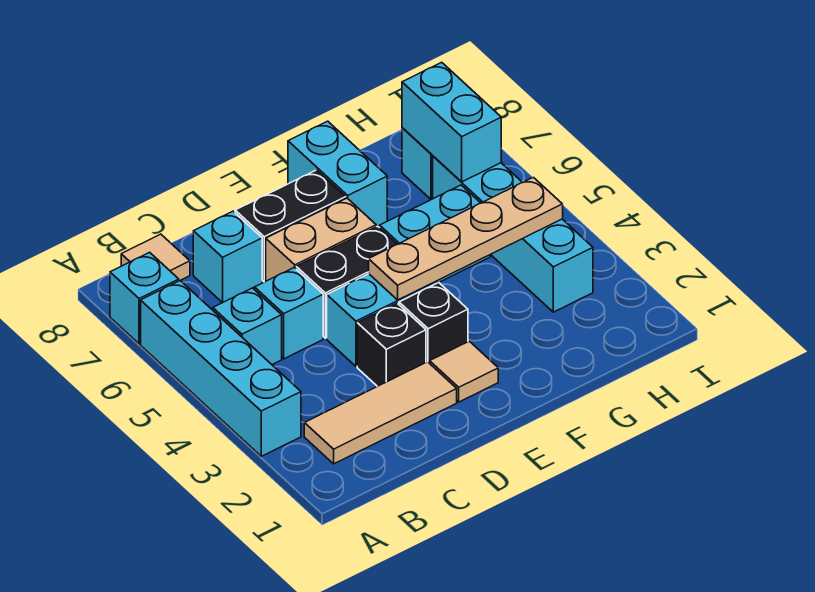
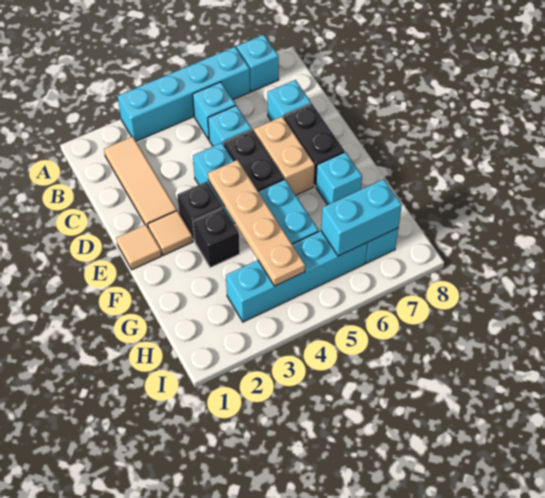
tan 1x1 tile [121,234,190,281] -> tan 1x1 tile moved to [116,225,162,270]
black 1x1 brick [357,303,426,386] -> black 1x1 brick moved to [193,207,240,268]
cyan 1x2 brick [288,121,387,227] -> cyan 1x1 brick [316,152,362,205]

